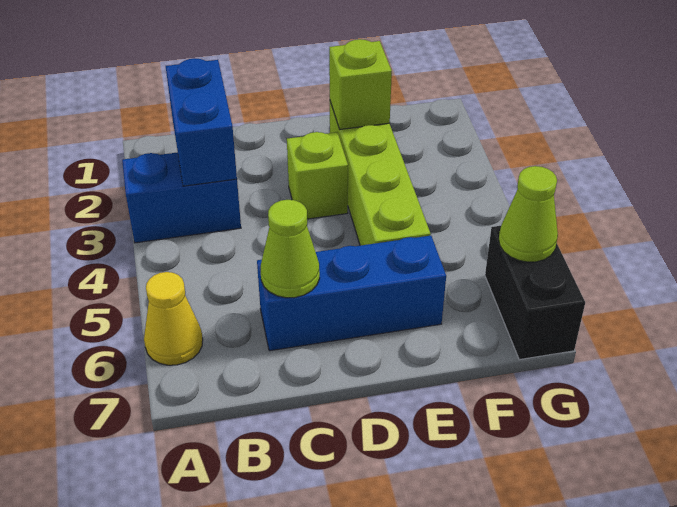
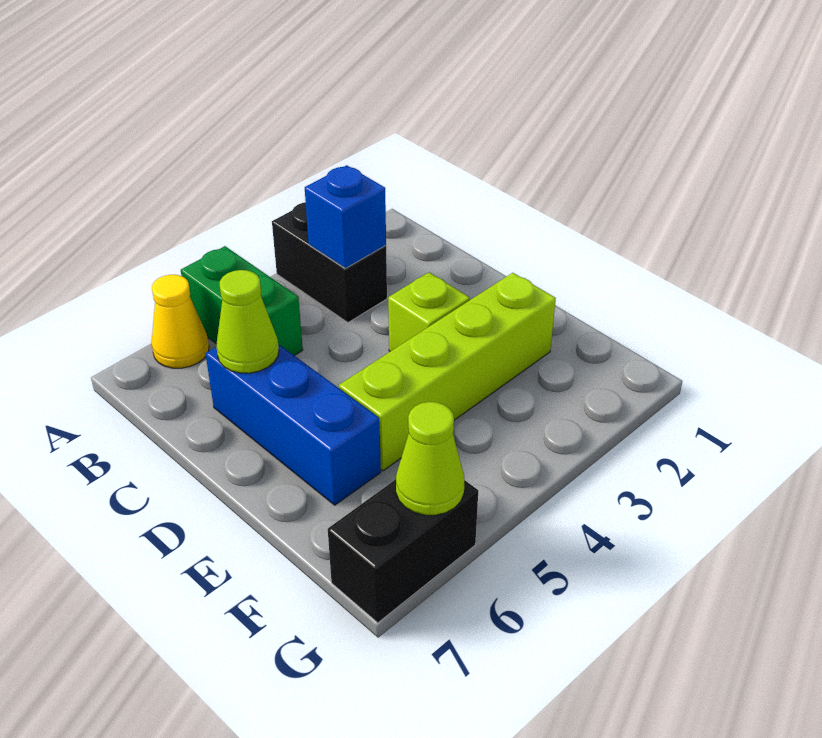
blue 1x2 brick [122,152,241,243] -> black 1x2 brick [272,202,387,323]
none -> green 1x2 brick [181,246,303,356]
blue 1x2 brick [166,58,237,186] -> blue 1x1 brick [305,165,386,268]
lime 1x1 brick [329,39,392,129] -> none

